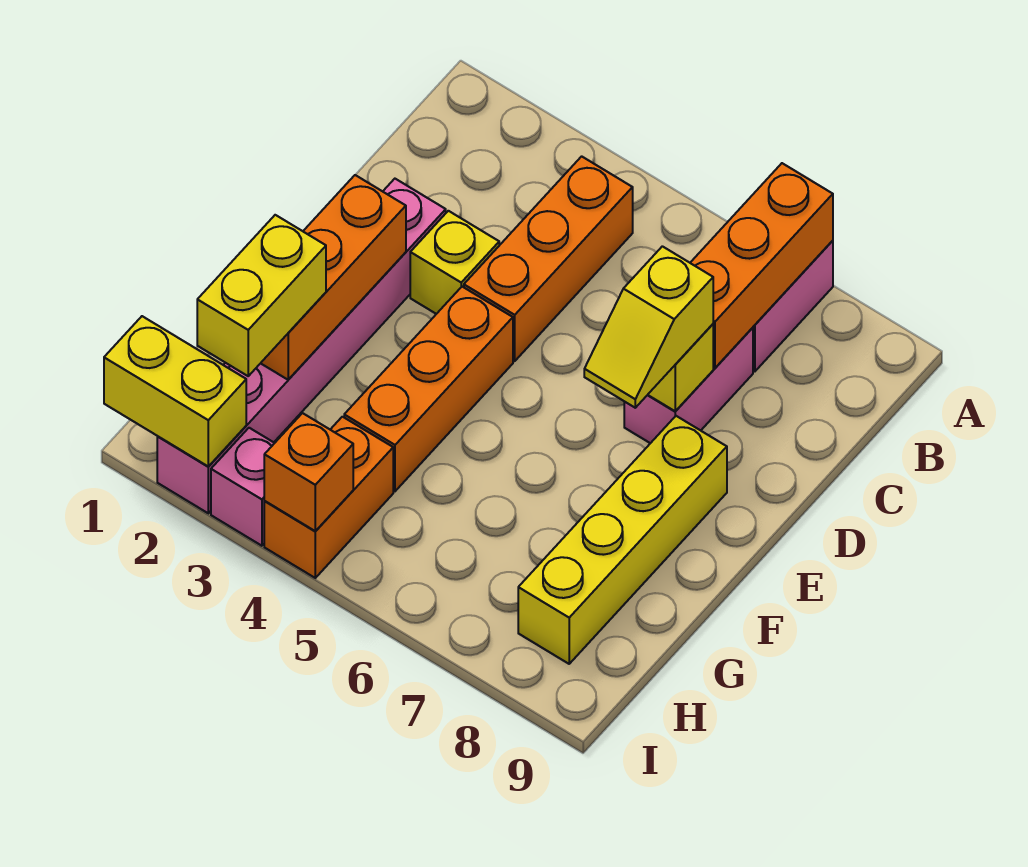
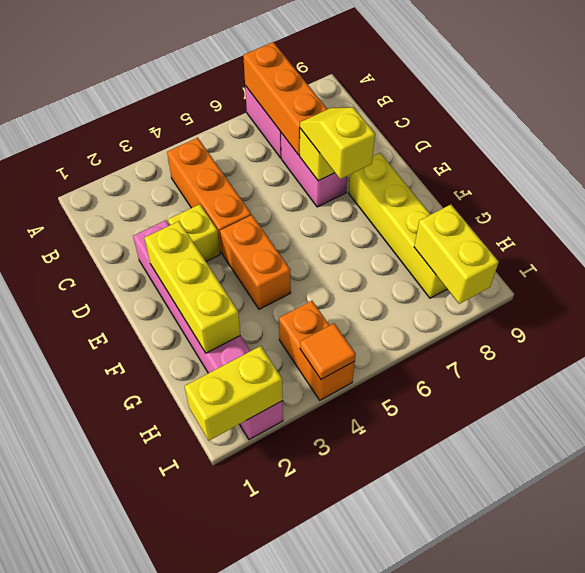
yellow 1x2 slope [584,246,713,408] -> yellow 1x2 slope turned to [300,107,375,179]
orange 1x3 brick [261,175,406,380] -> yellow 1x3 brick [145,221,241,353]
orange 1x3 brick [344,287,513,491] -> orange 1x2 brick [220,215,291,309]
yellow 1x2 brick [197,215,326,376] -> yellow 1x2 brick moved to [414,205,499,304]
pink 1x1 brick [211,428,274,546] -> none
orange 1x1 brick [264,413,353,531] -> orange 1x1 tile [300,323,356,379]

